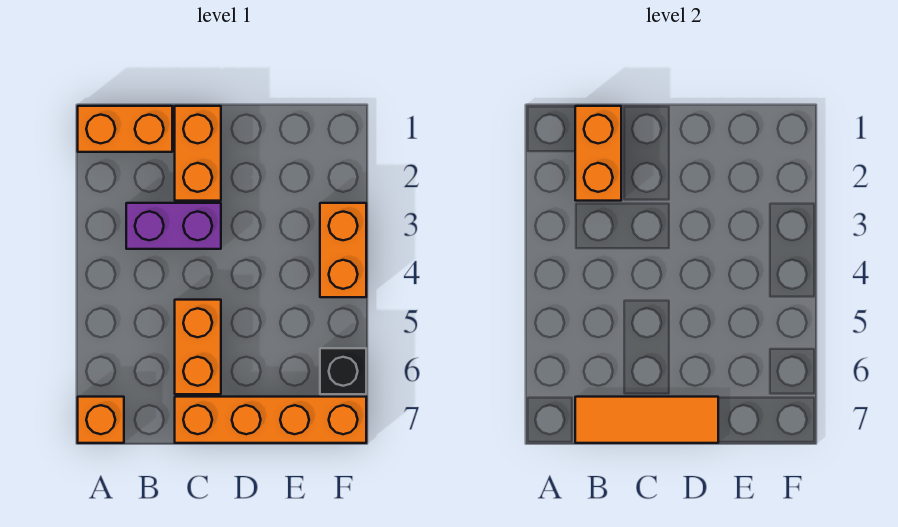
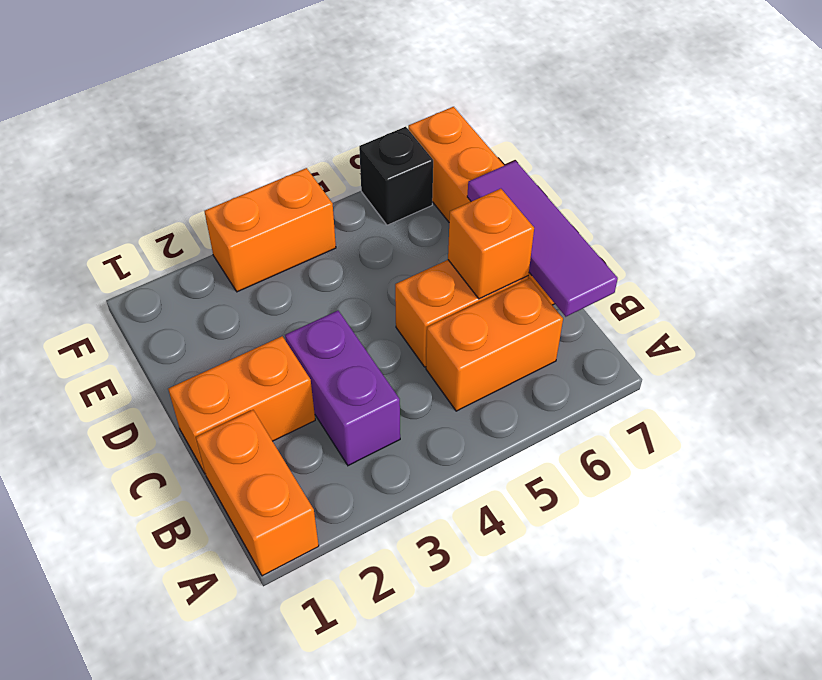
orange 1x1 brick [78,397,124,443] -> orange 1x1 brick moved to [448,189,534,299]
orange 1x2 brick [575,106,621,201] -> orange 1x2 brick moved to [426,278,563,411]
orange 1x3 tile [575,397,718,443] -> purple 1x3 tile [467,161,618,317]

